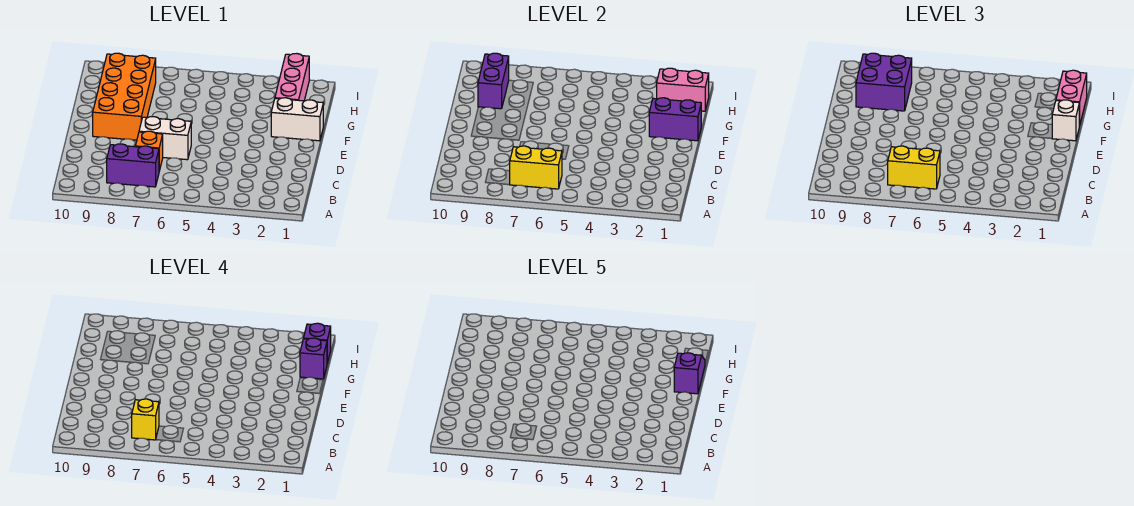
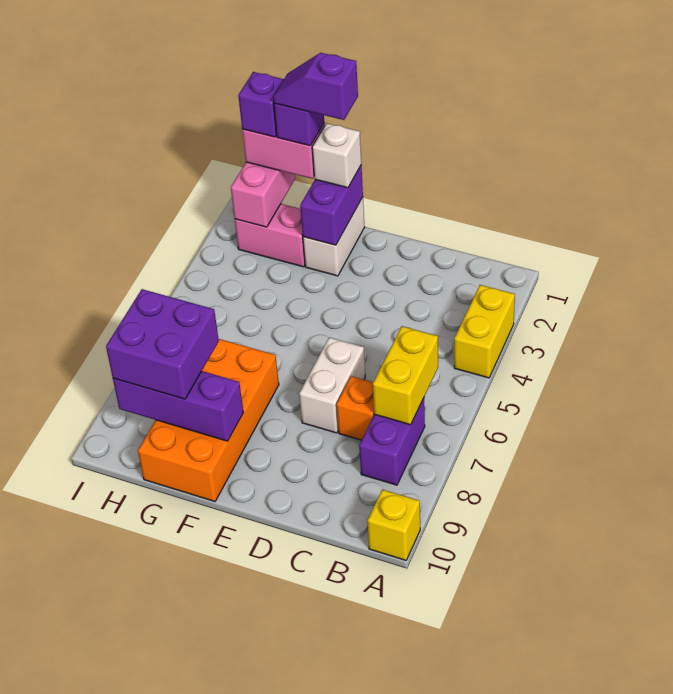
yellow 1x2 brick [888,146,940,189] -> yellow 1x2 brick moved to [454,285,515,378]
yellow 1x1 brick [132,399,159,440] -> yellow 1x1 brick moved to [367,489,420,560]
orange 2x4 brick [93,53,156,140] -> orange 2x4 brick turned to [138,339,279,502]
pink 1x3 brick [275,54,309,101] -> pink 1x2 brick [235,204,305,267]
purple 1x2 brick [478,53,509,109] -> purple 1x3 brick [113,371,244,441]

